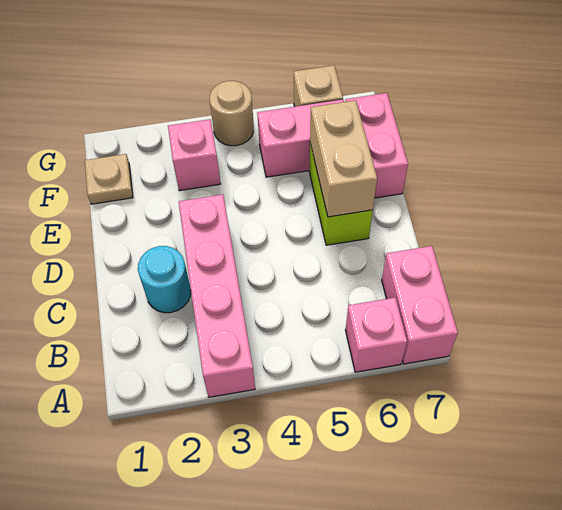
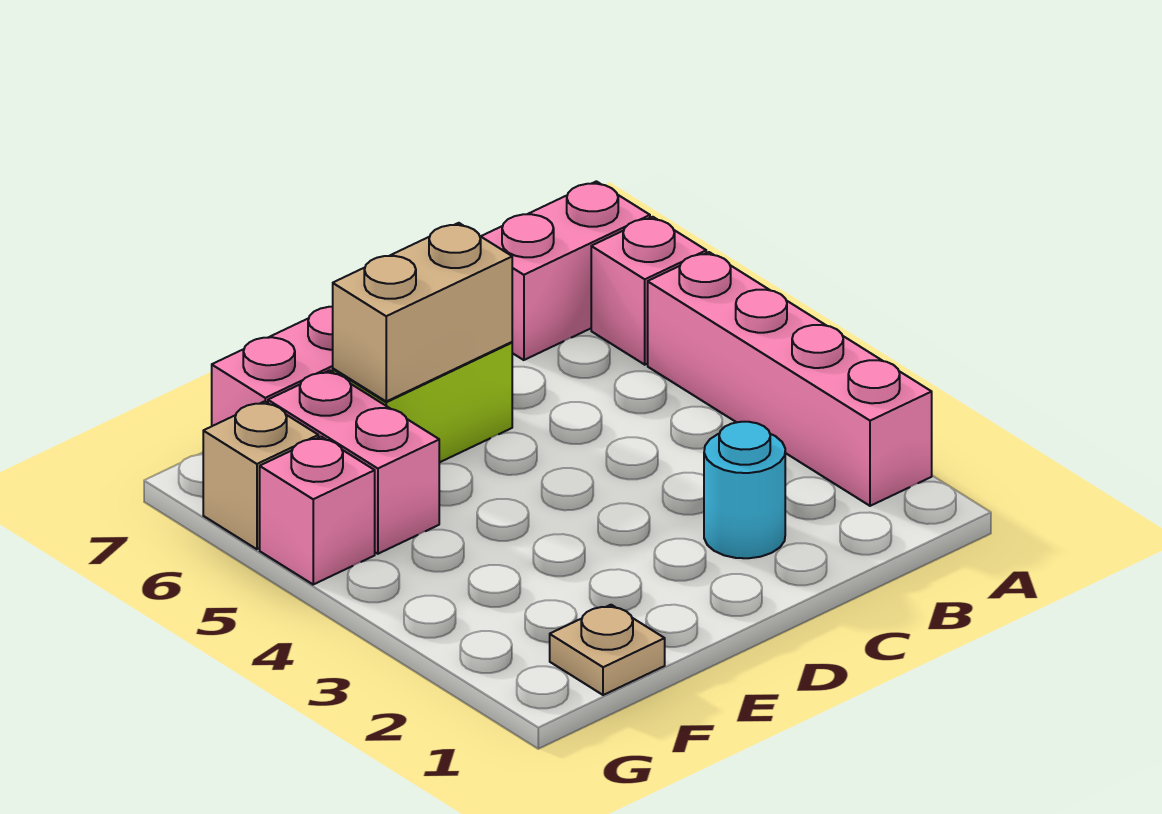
pink 1x4 brick [179,194,255,397] -> pink 1x4 brick turned to [648,252,932,506]
pink 1x1 brick [168,119,221,191] -> pink 1x1 brick moved to [260,437,375,584]
tan 1x1 round brick [210,81,254,146] -> none

